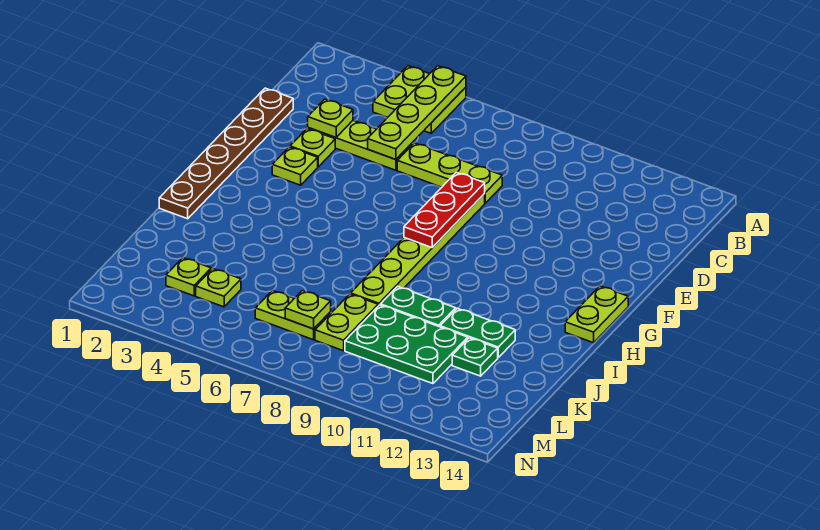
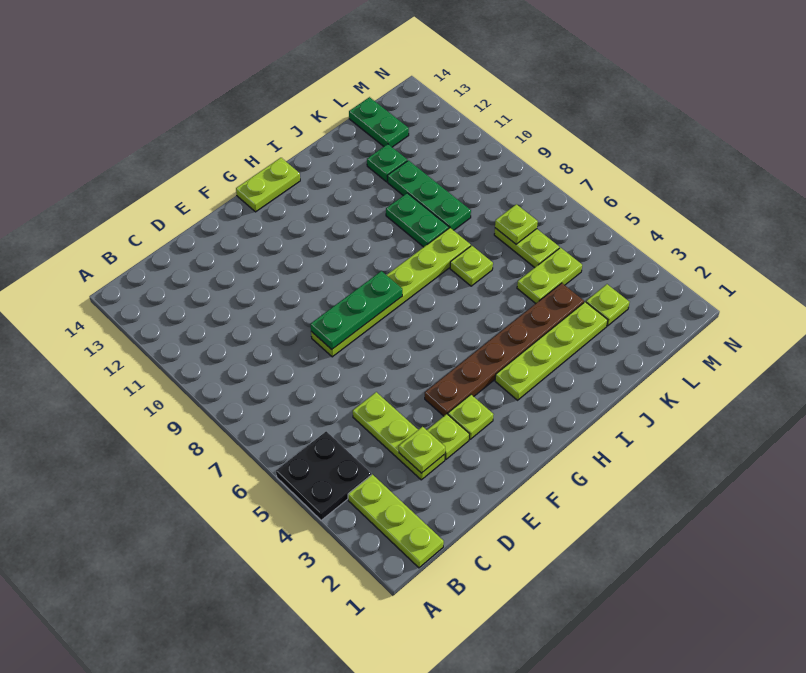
lime 2x2 plate [373,66,466,133] -> black 2x2 plate [276,431,371,520]
lime 1x4 plate [368,66,466,160] -> lime 1x4 plate moved to [495,302,608,400]
brown 1x6 plate [159,88,293,219] -> brown 1x6 plate moved to [425,283,584,416]
lime 1x3 plate [397,143,502,203] -> lime 1x3 plate moved to [348,474,444,568]
red 1x3 plate [404,172,485,248] -> green 1x3 plate [310,271,402,349]
green 1x2 plate [440,308,515,357] -> green 1x2 plate moved to [349,97,409,147]
lime 1x2 plate [315,294,378,351] -> lime 1x2 plate moved to [517,248,582,303]
green 2x3 plate [345,305,468,384] -> green 1x3 plate [387,160,471,230]
lime 1x1 plate [196,269,241,307] -> lime 1x1 plate moved to [450,246,493,286]

